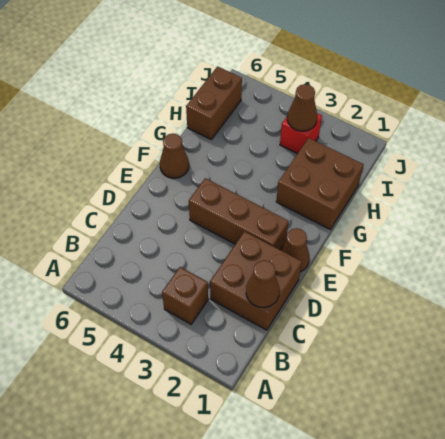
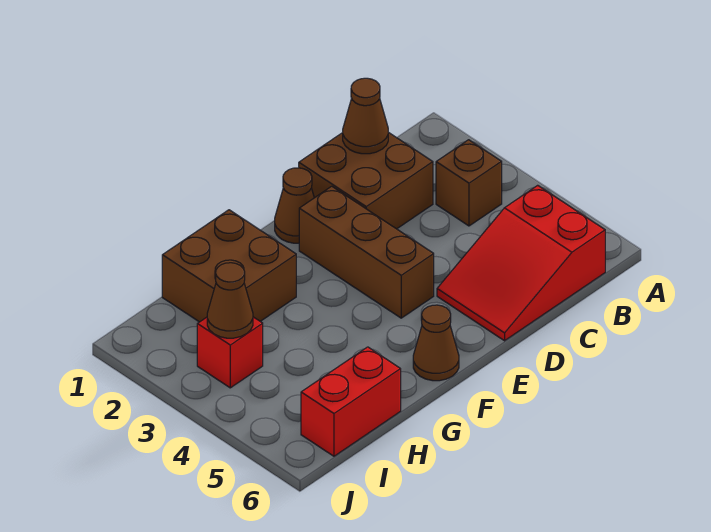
none -> red 2x3 slope [437,185,605,341]
brown 1x2 brick [186,66,242,139] -> red 1x2 brick [301,347,401,456]

